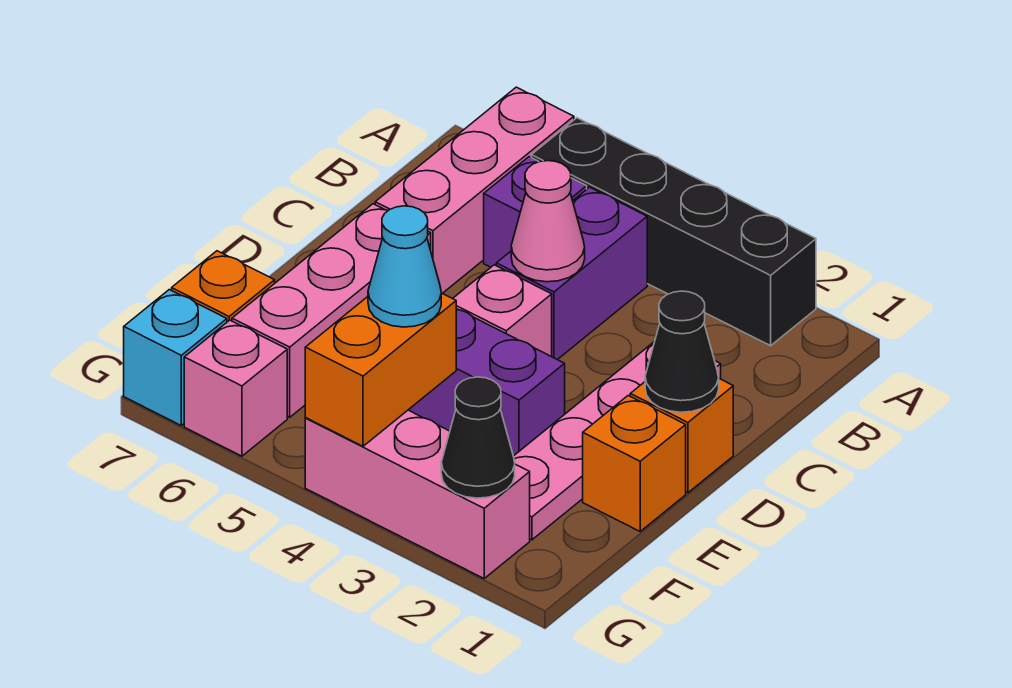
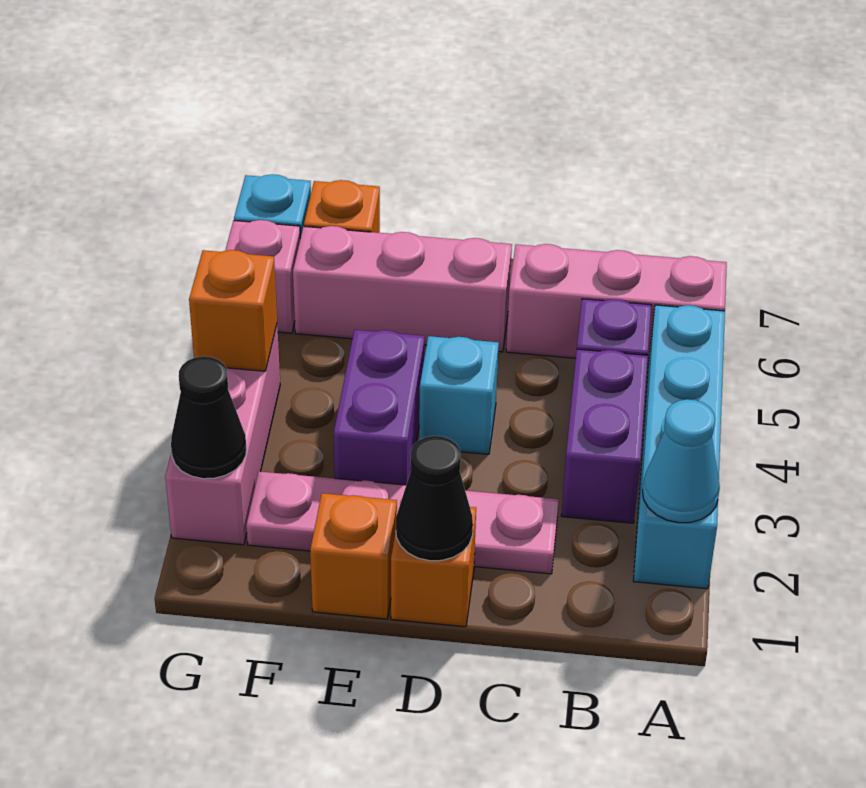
black 1x4 brick [531,118,816,346] -> cyan 1x4 brick [633,305,725,589]
purple 1x2 brick [496,187,647,360] -> purple 1x2 brick turned to [561,349,648,523]
pink 1x1 cone [511,161,585,282] -> none
pink 1x1 brick [453,265,552,357] -> cyan 1x1 brick [419,336,499,454]
orange 1x2 brick [305,293,456,446] -> orange 1x1 brick [189,250,277,371]
cyan 1x1 cone [368,206,441,327] -> cyan 1x1 cone moved to [642,399,720,523]

